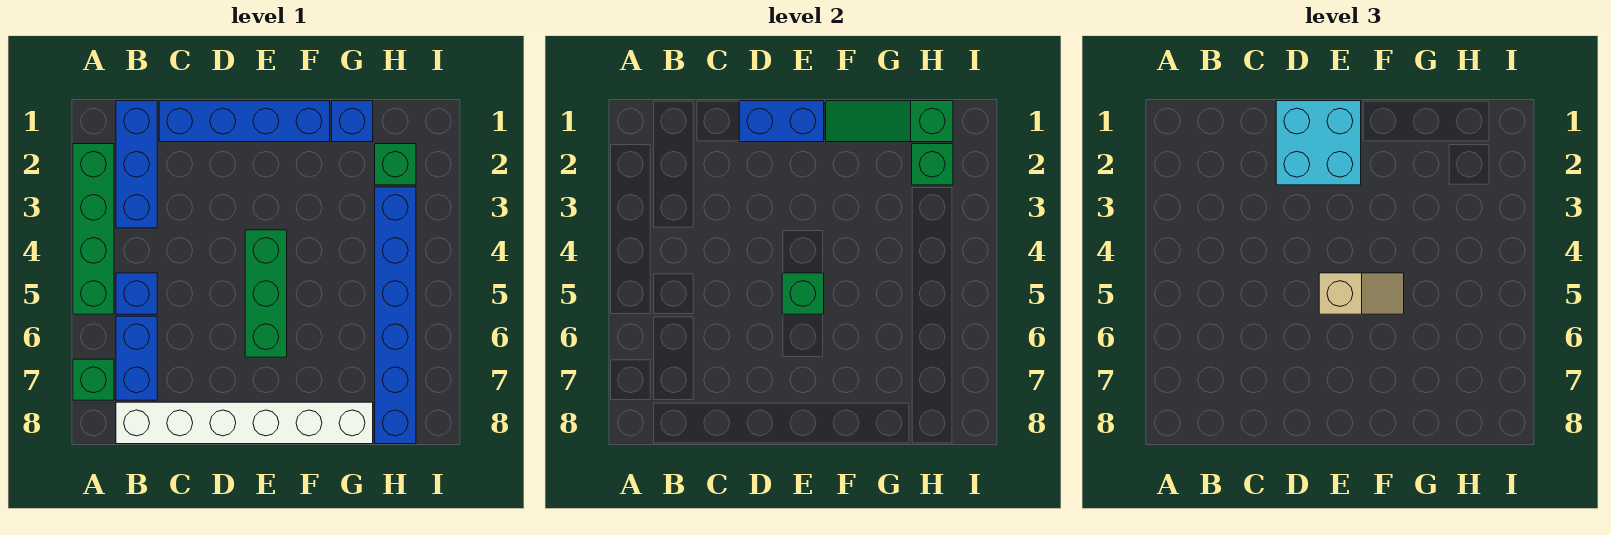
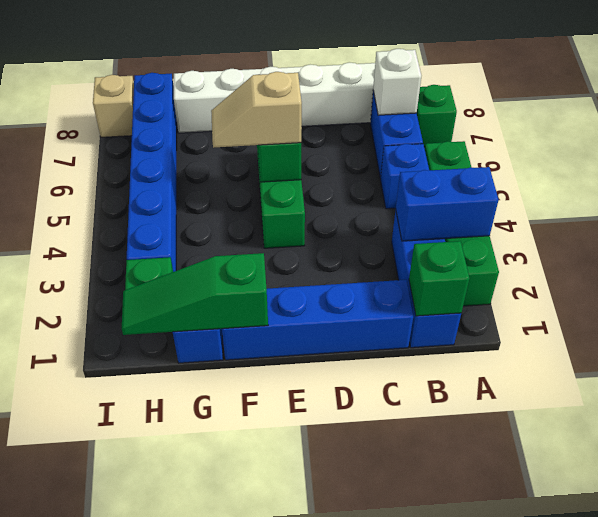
none -> white 1x1 brick [373,49,421,115]
blue 1x2 brick [739,101,824,142] -> blue 1x2 brick moved to [396,167,498,241]
cyan 2x2 brick [1276,101,1361,185] -> none
green 1x3 slope [826,101,953,142] -> green 1x3 slope turned to [122,253,268,335]
green 1x1 brick [912,144,953,185] -> green 1x1 brick moved to [409,241,469,316]
none -> tan 1x1 brick [93,75,134,137]

